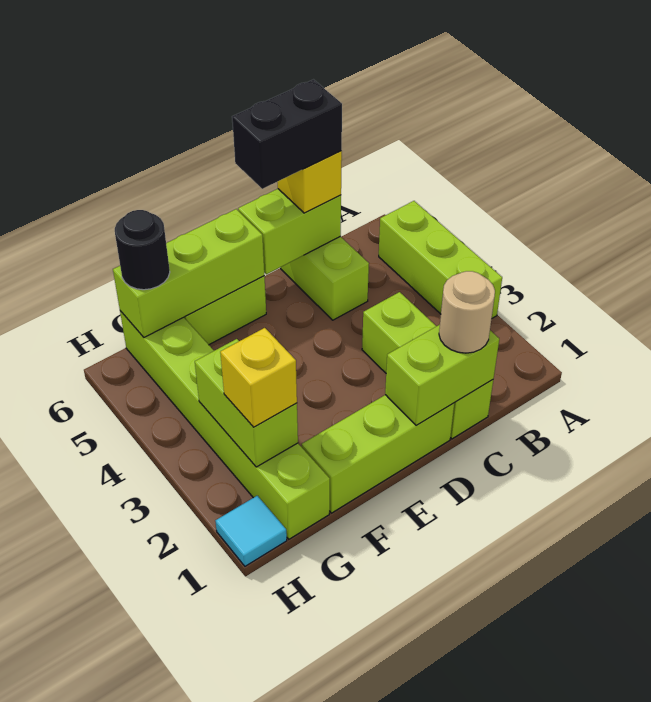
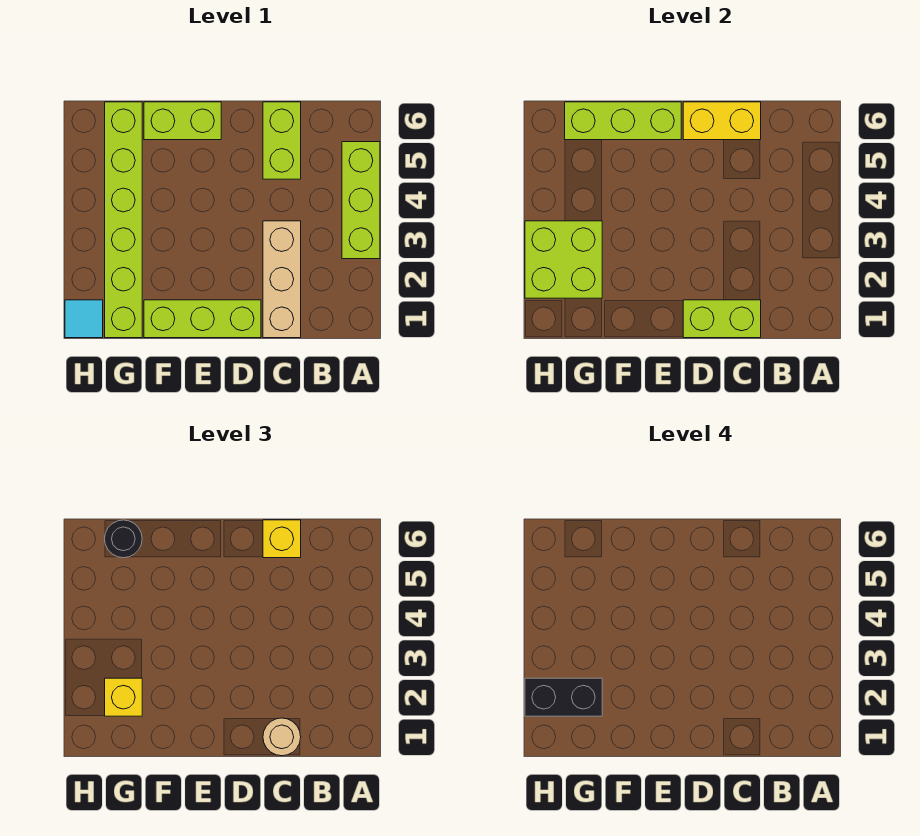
lime 1x3 brick [362,292,493,439] -> tan 1x3 brick [263,221,301,338]
lime 1x2 brick [238,189,341,274] -> yellow 1x2 brick [683,102,761,140]
black 1x2 brick [232,80,342,189] -> black 1x2 brick moved to [525,678,602,716]
lime 1x2 brick [195,339,298,467] -> lime 2x2 brick [525,221,602,298]

